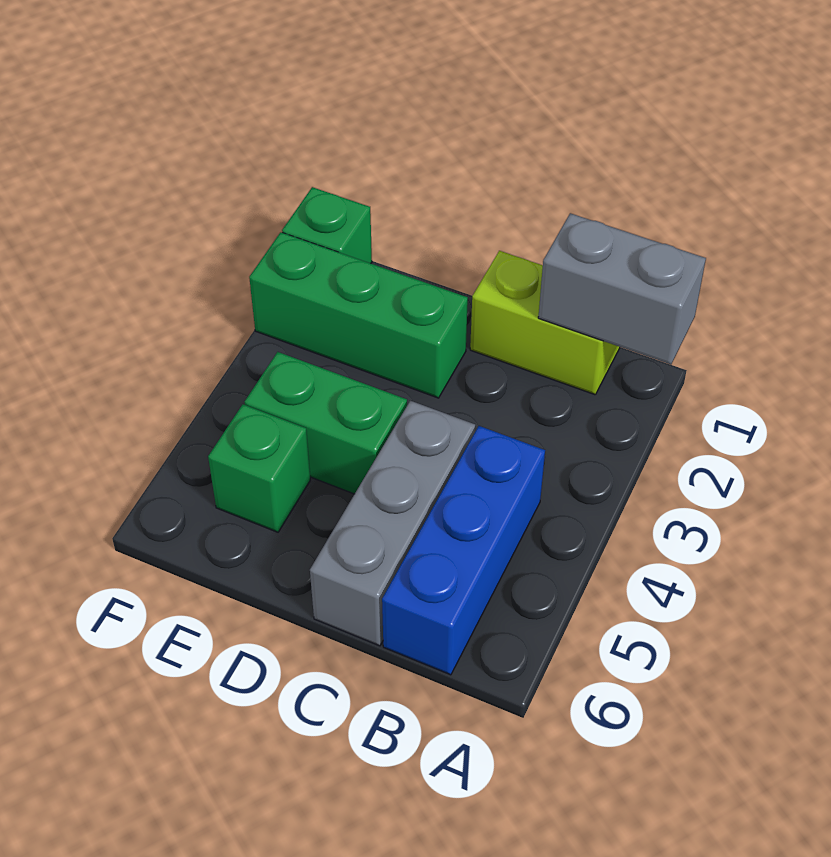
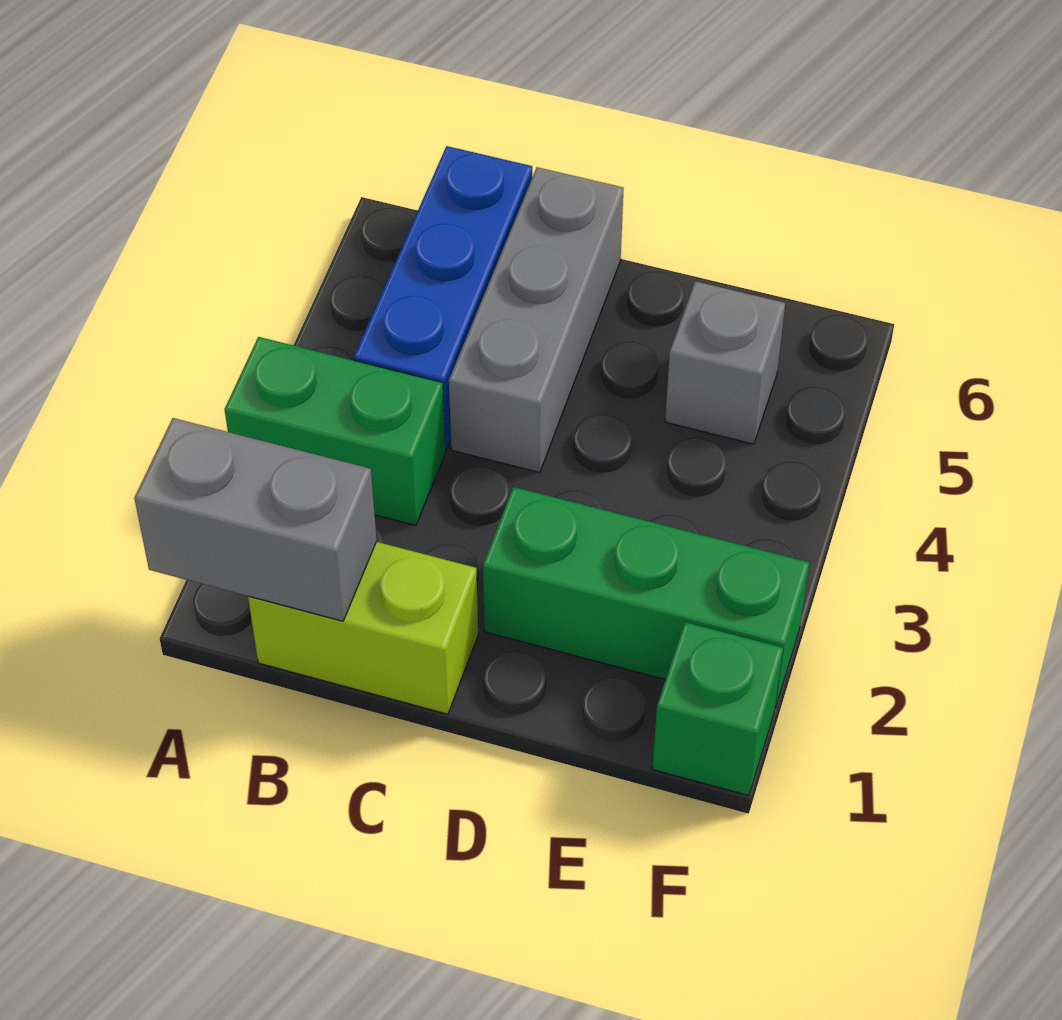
green 1x2 brick [245,352,407,494] -> green 1x2 brick moved to [224,337,446,526]
green 1x1 brick [208,404,310,532] -> grey 1x1 brick [665,281,785,444]

